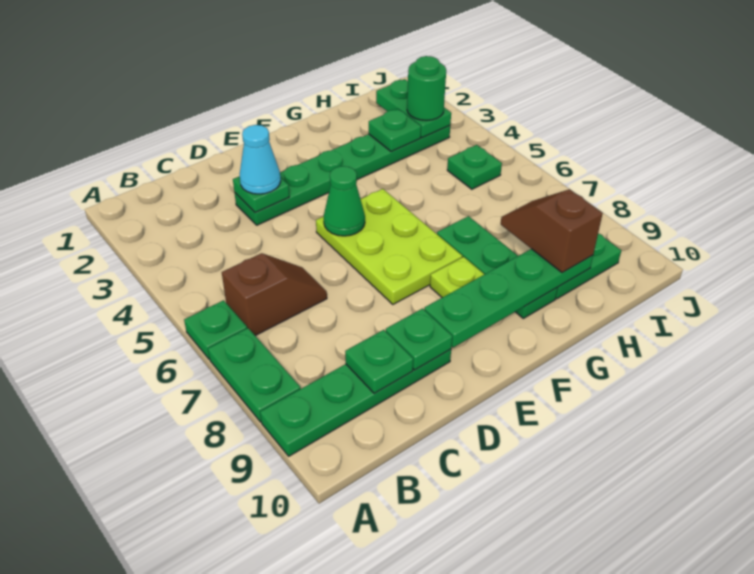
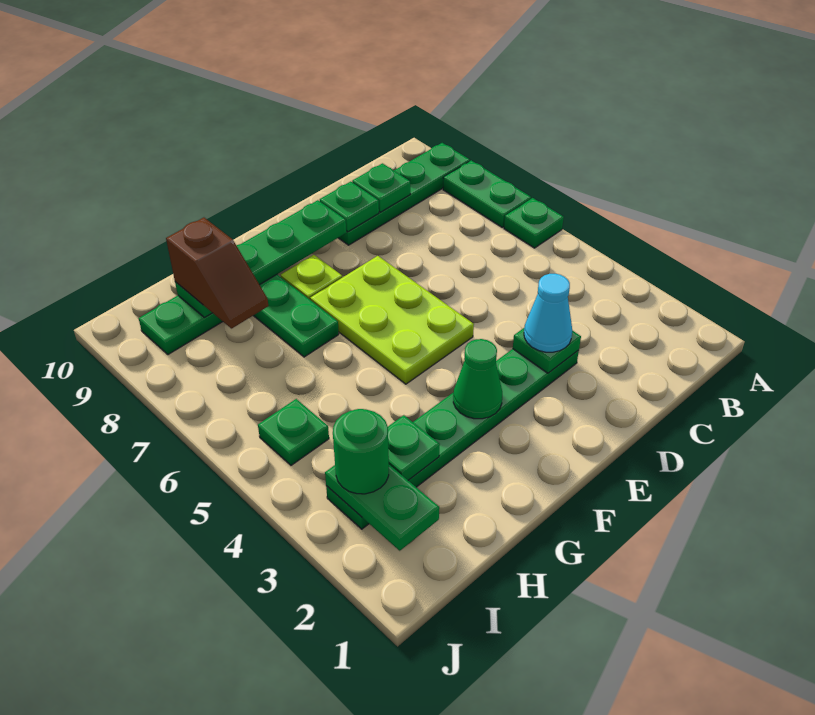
brown 1x2 slope [222,253,327,336] -> none
green 1x1 cone [324,166,365,236] -> green 1x1 cone moved to [453,339,502,419]

